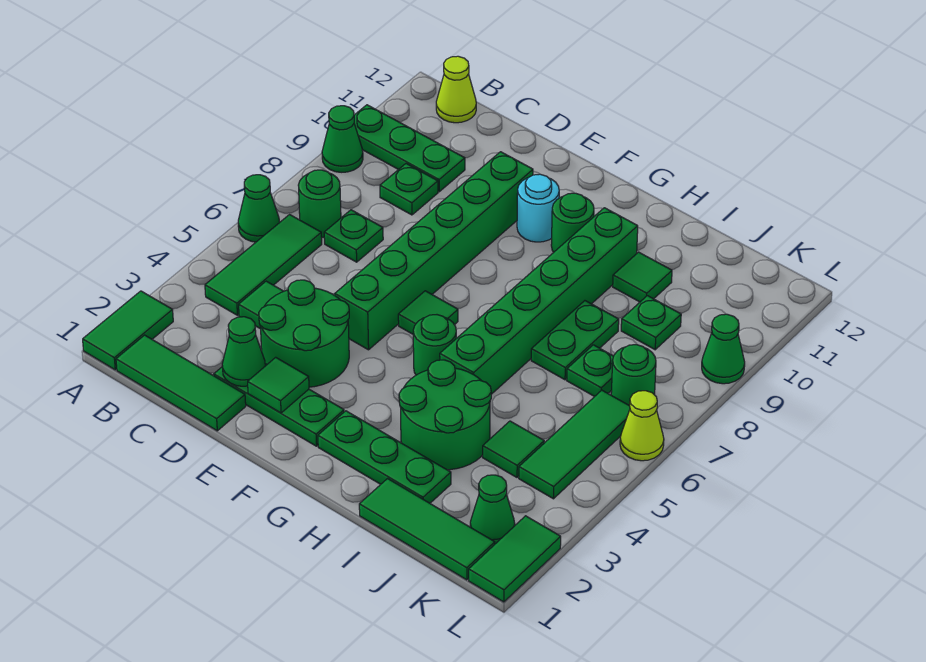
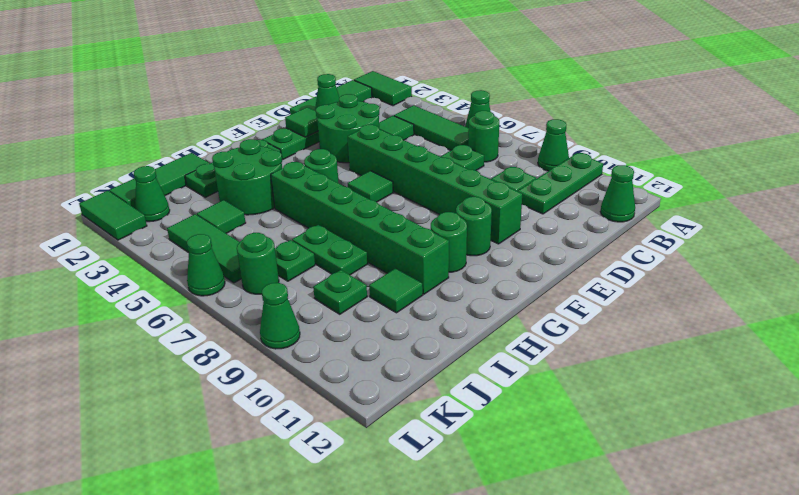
lime 1x1 cone [436,56,476,123] -> green 1x1 cone [600,165,635,222]
cyan 1x1 round brick [517,174,559,242] -> green 1x1 round brick [456,197,492,256]
lime 1x1 cone [620,391,664,461] -> green 1x1 cone [187,234,225,296]

